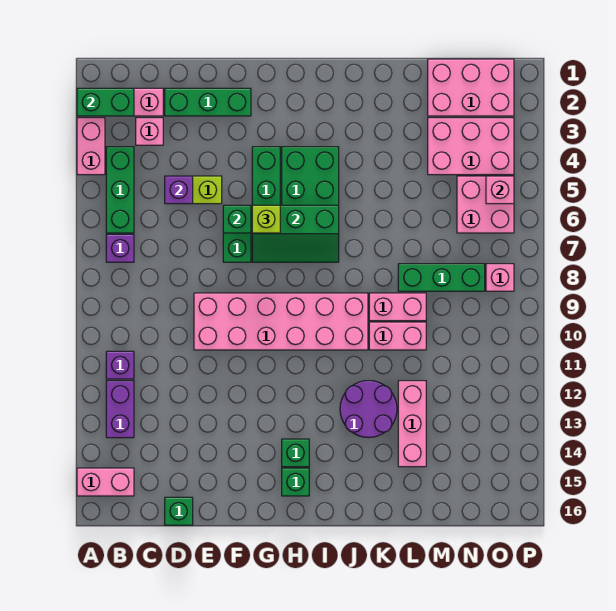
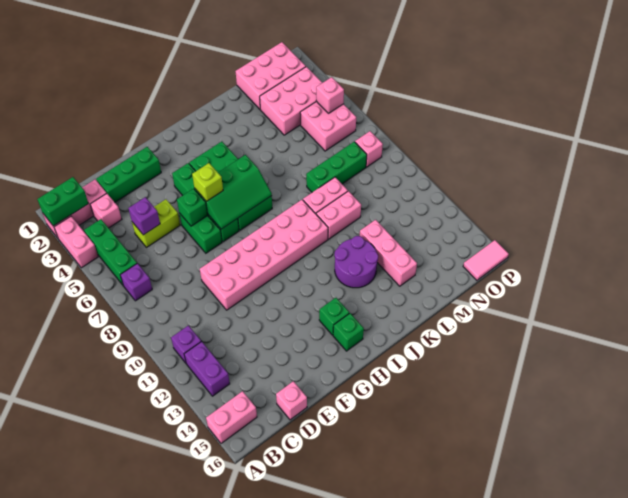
green 1x1 brick [165,497,193,525] -> pink 1x1 brick [276,381,307,420]
none -> pink 1x2 tile [463,240,509,280]

